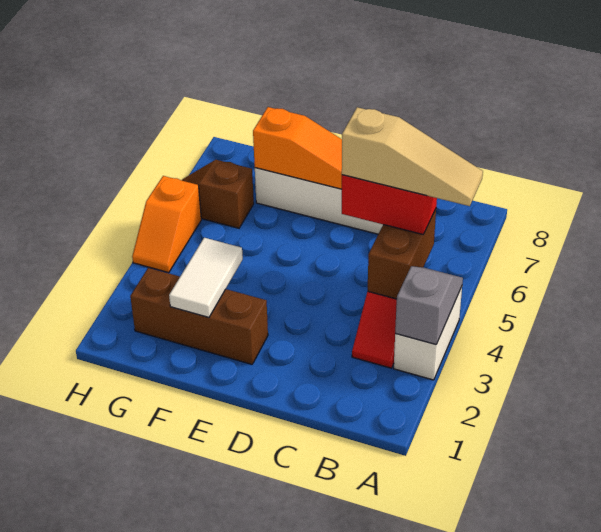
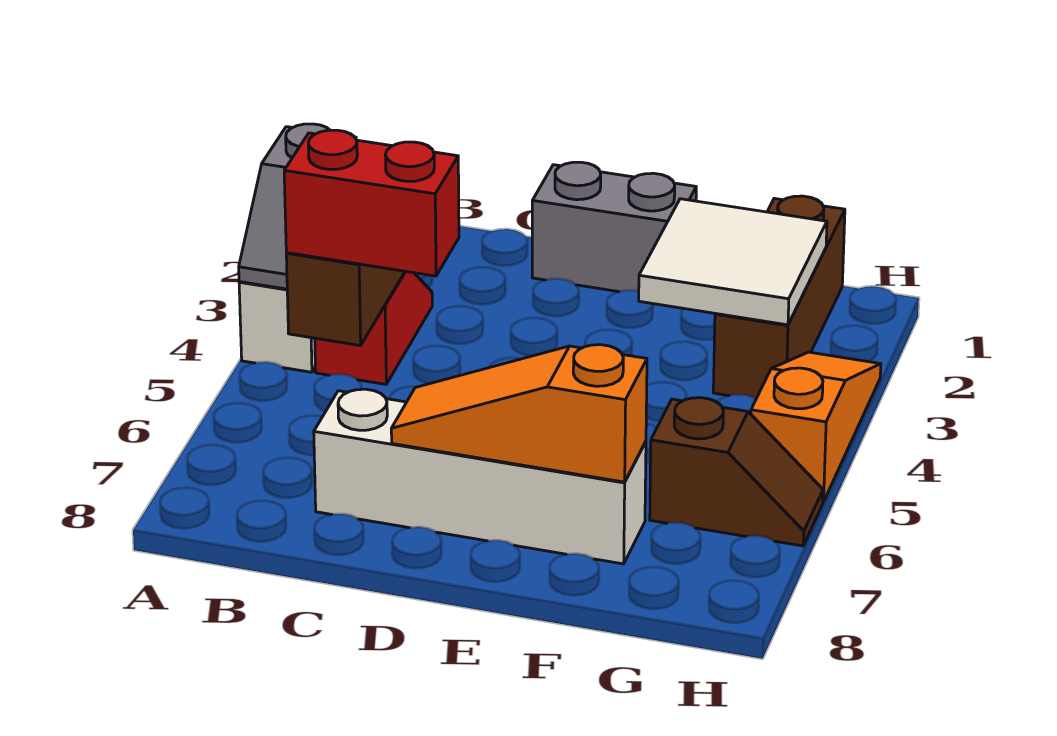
tan 1x3 slope [342,107,483,206] -> none
none -> grey 1x2 brick [532,162,696,292]
brown 1x3 brick [130,268,268,364] -> brown 1x3 brick turned to [713,196,845,399]
white 1x2 tile [169,238,243,318] -> white 2x2 tile [639,199,827,325]
orange 1x2 slope [132,176,201,273] -> orange 1x3 slope [751,352,881,502]

